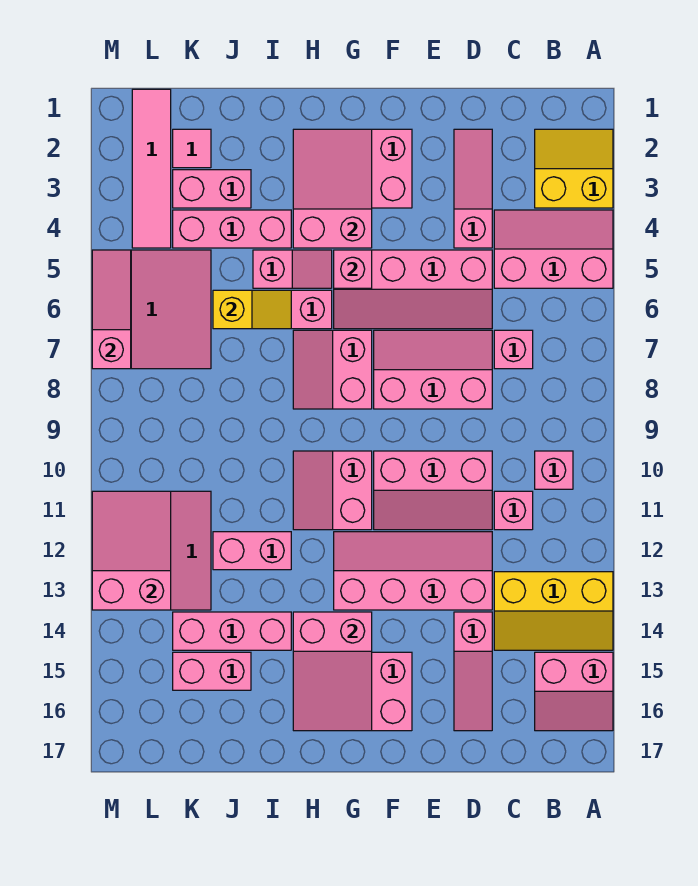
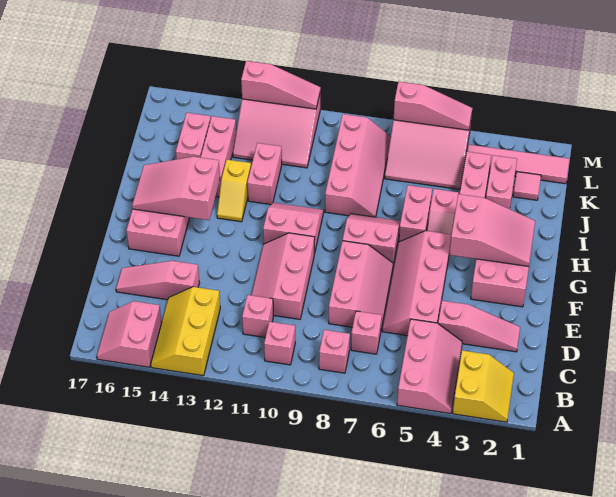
pink 2x4 slope [334,532,492,610] -> pink 2x4 slope moved to [325,114,391,217]
pink 1x1 brick [334,250,372,288] -> pink 1x1 brick moved to [319,330,350,373]
yellow 1x2 slope [213,290,291,329] -> yellow 1x2 slope moved to [217,160,251,222]
pink 2x3 slope [92,491,171,610] -> pink 1x3 slope [241,61,321,109]

